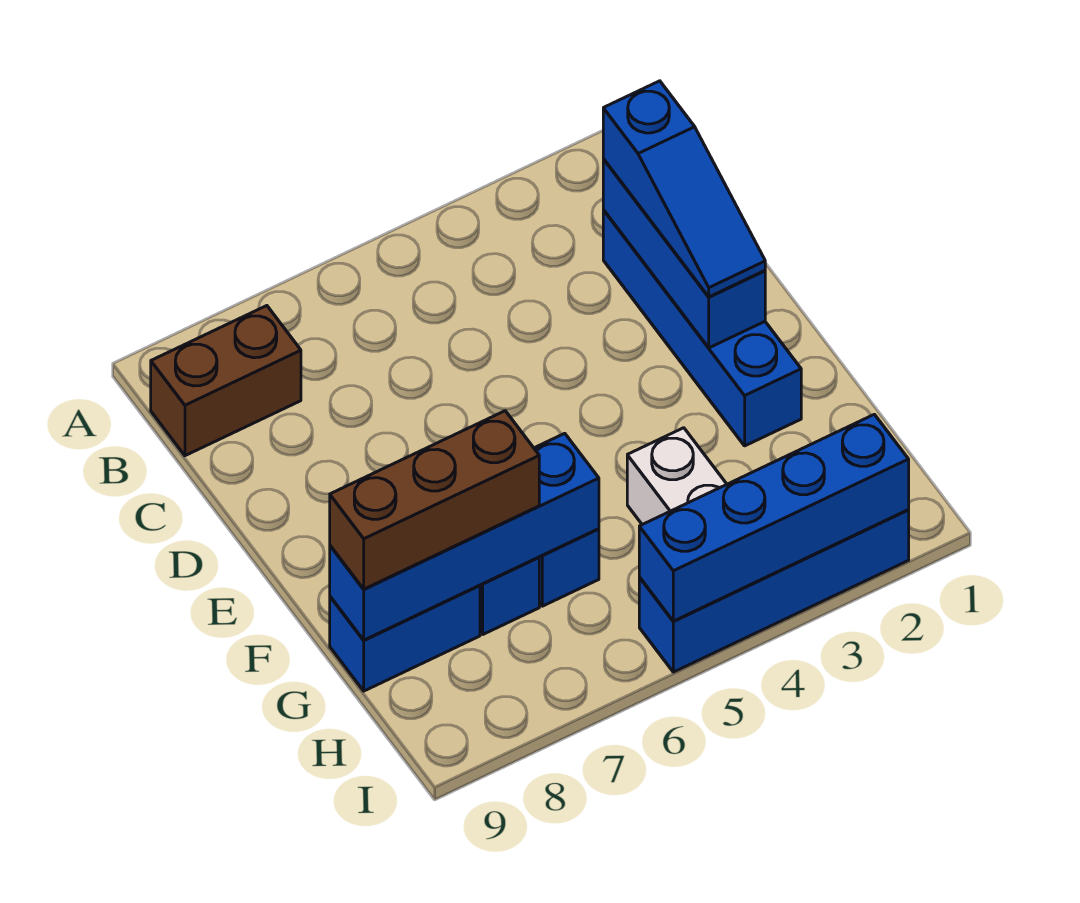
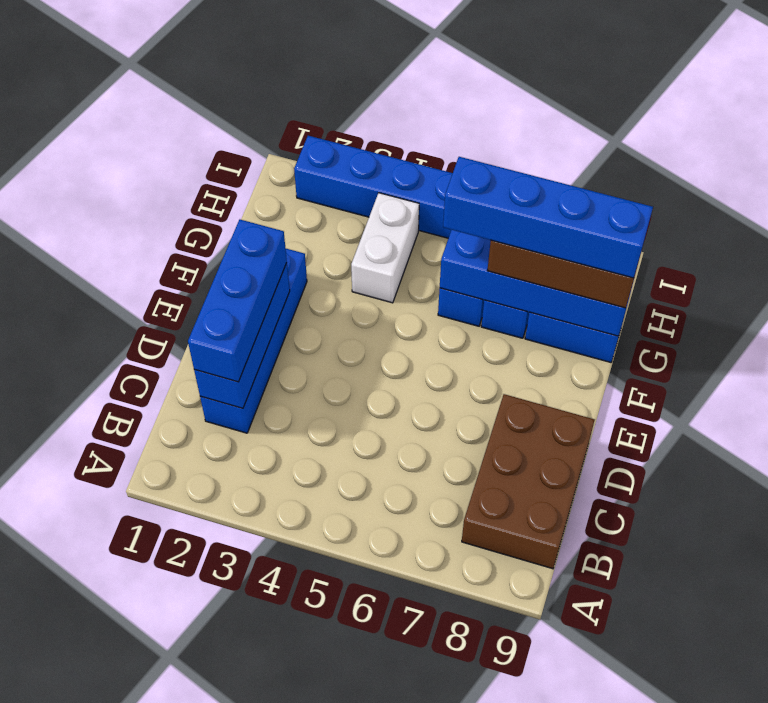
brown 1x2 brick [151,306,301,456] -> brown 2x3 brick [462,394,595,569]
blue 1x3 slope [603,81,765,297] -> blue 1x3 brick [188,220,287,382]
blue 1x4 brick [639,414,909,621] -> blue 1x4 brick moved to [443,157,653,278]

